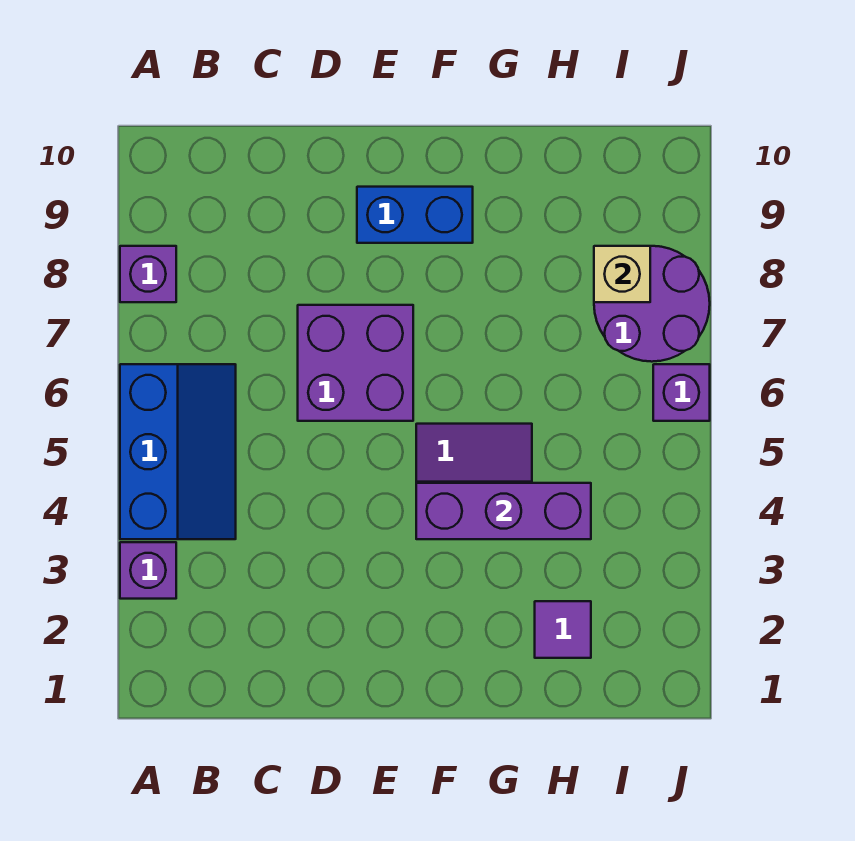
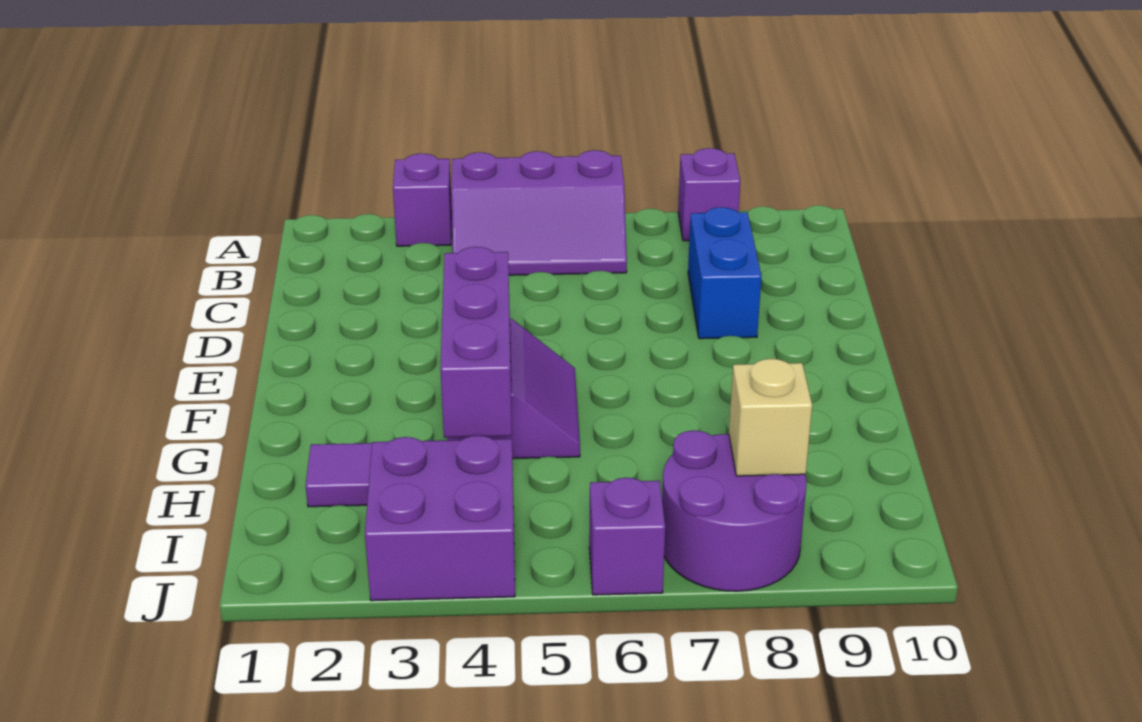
blue 2x3 slope [120,364,236,539] -> purple 2x3 slope [452,150,627,275]
purple 2x2 brick [298,305,413,421] -> purple 2x2 brick moved to [365,435,515,601]
blue 1x2 brick [357,187,473,243] -> blue 1x2 brick moved to [688,207,762,339]

